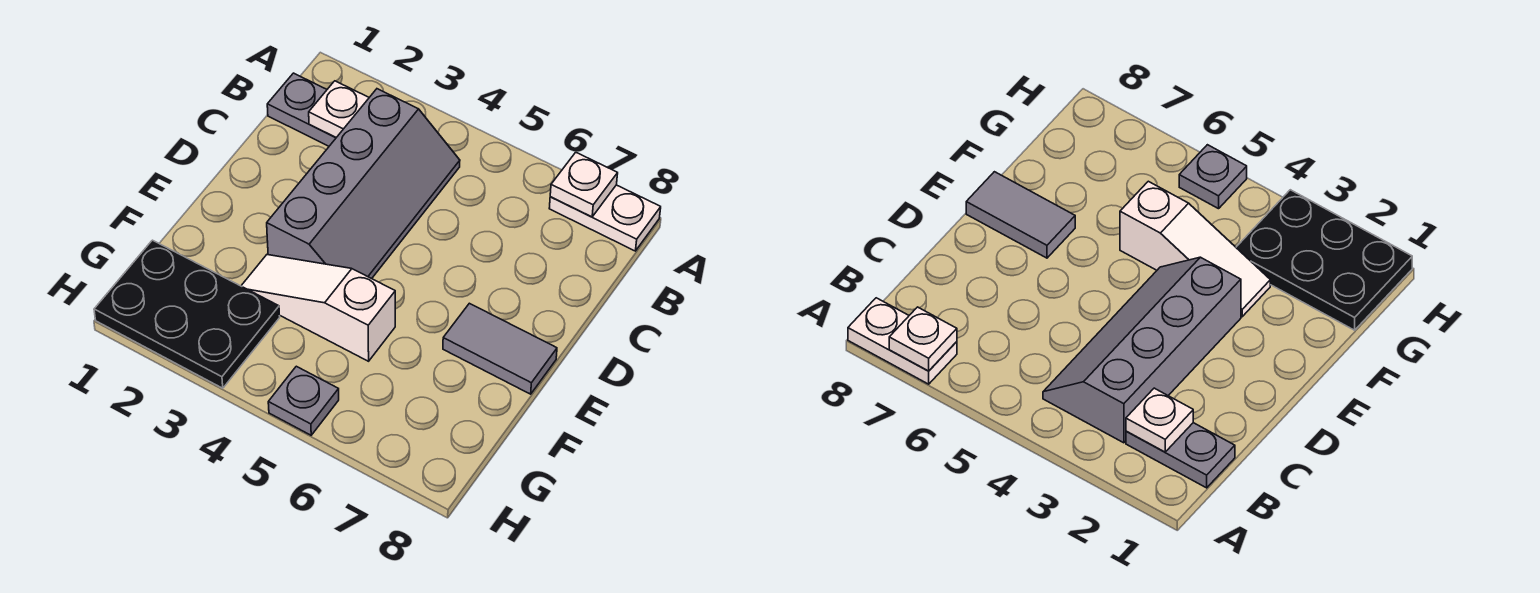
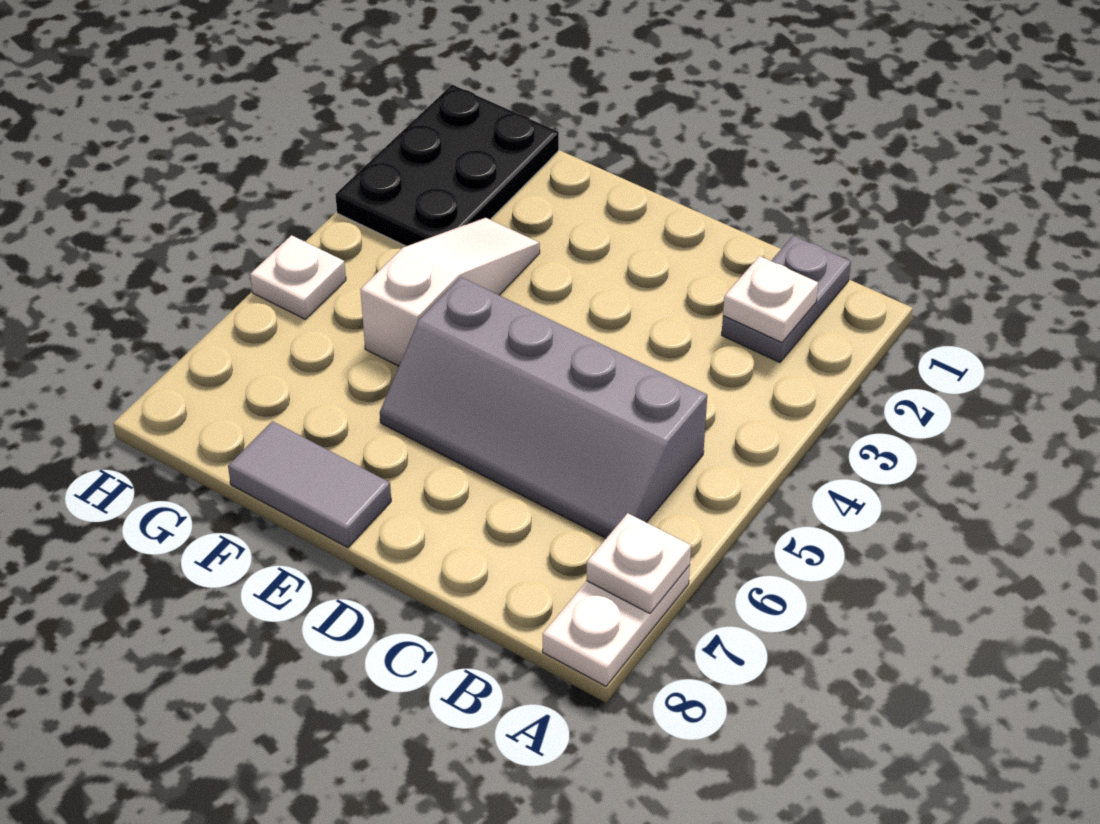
grey 2x4 slope [267,89,460,279] -> grey 2x4 slope moved to [380,277,707,538]
grey 1x2 tile [443,303,557,394] -> grey 1x2 tile turned to [228,421,391,548]
grey 1x1 plate [268,366,339,435] -> white 1x1 plate [250,235,346,319]

